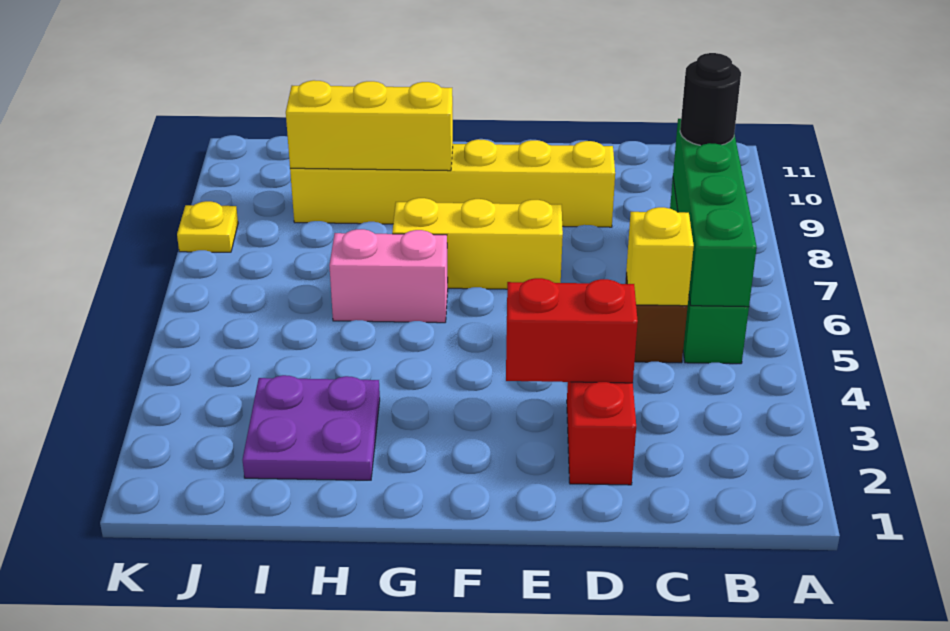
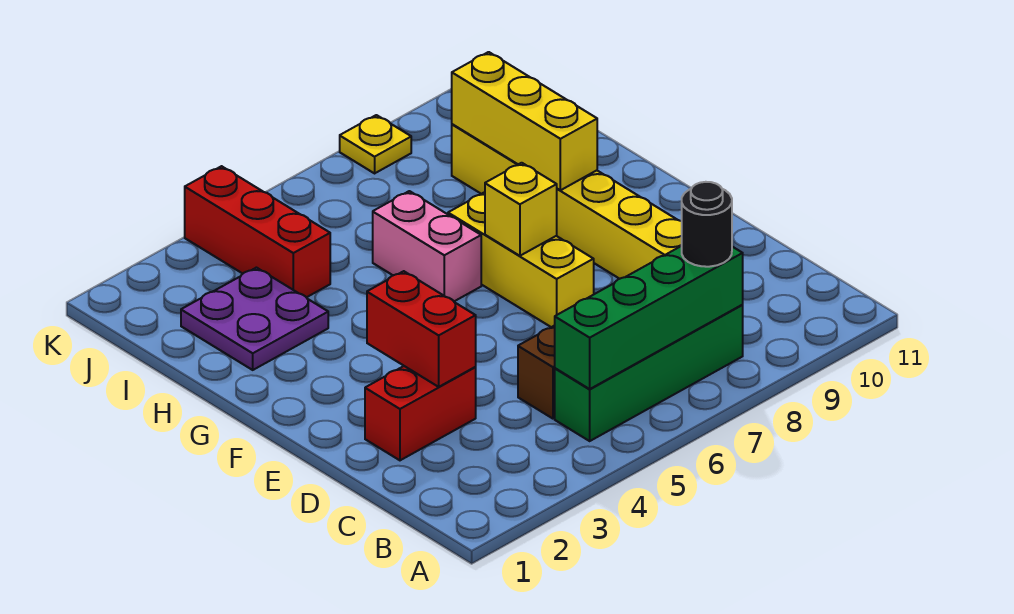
yellow 1x1 brick [626,207,694,306] -> yellow 1x1 brick moved to [485,163,557,256]
none -> red 1x3 brick [185,166,330,297]

